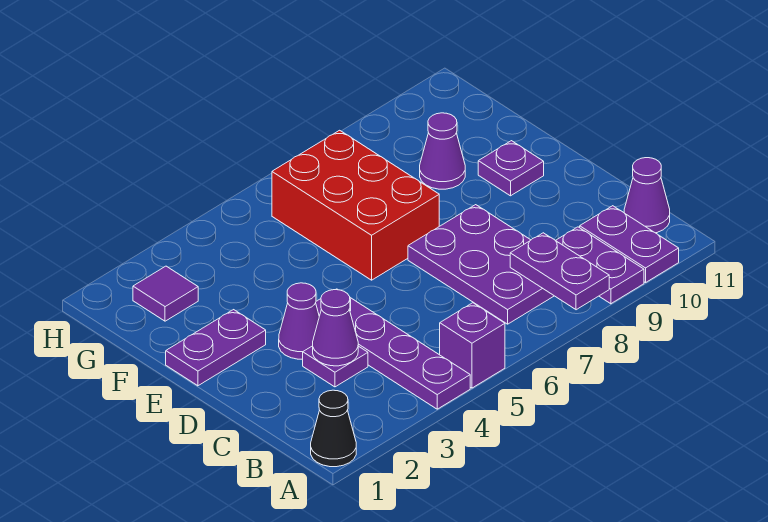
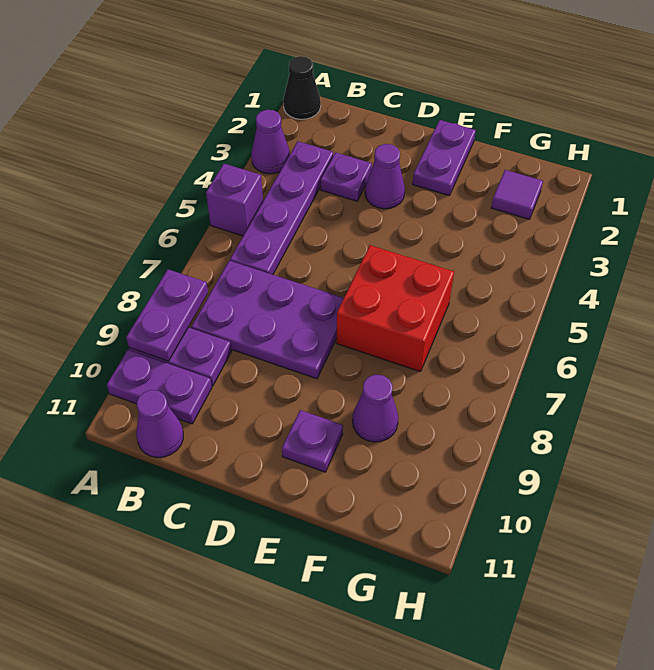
purple 1x4 plate [316,289,470,409] -> purple 1x4 plate turned to [230,141,333,275]
purple 1x2 plate [510,233,609,310] -> purple 1x2 plate turned to [126,269,208,361]
purple 1x1 cone [313,290,358,366] -> purple 1x1 cone moved to [251,110,290,174]
red 2x3 brick [272,130,439,280] -> red 2x2 brick [336,245,454,372]

